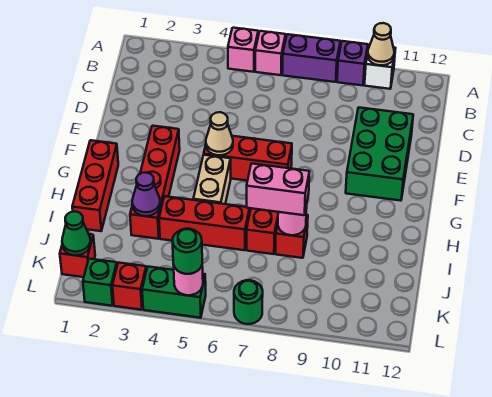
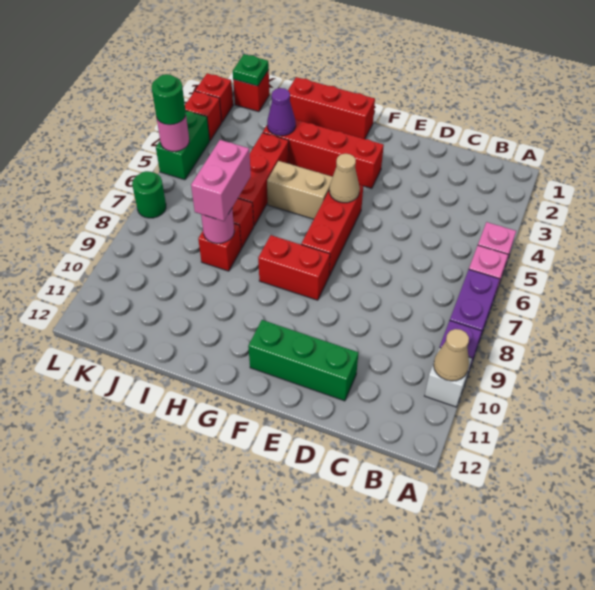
green 2x3 brick [346,107,413,201] -> green 1x3 brick [248,320,358,401]
none -> red 1x2 brick [258,235,330,300]
green 1x1 cone [62,211,91,255] -> green 1x1 plate [233,54,269,86]
green 1x1 brick [83,259,117,306] -> red 1x1 brick [195,73,233,122]

